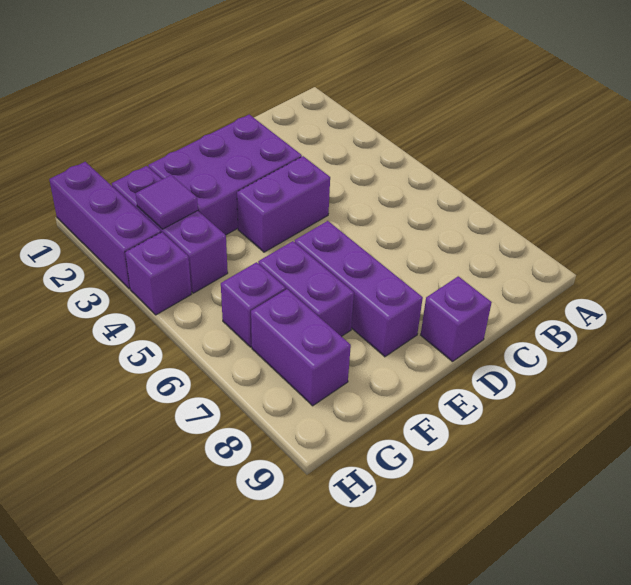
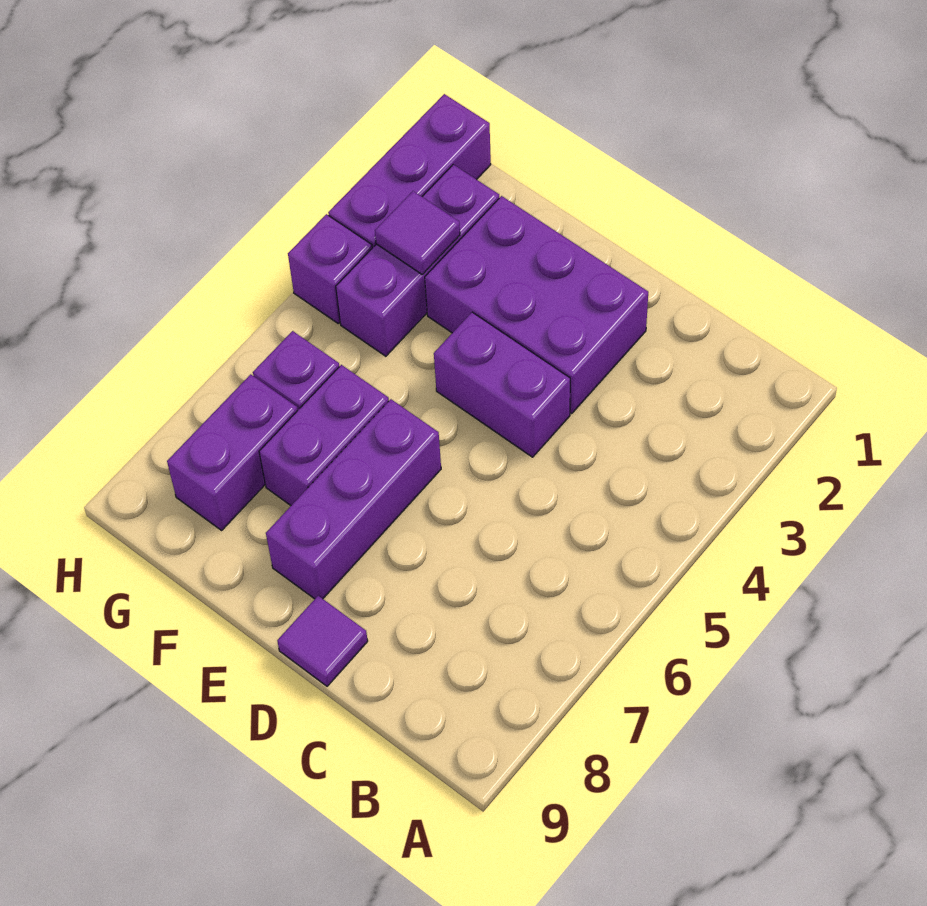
purple 1x1 brick [421,276,492,362] -> purple 1x1 tile [277,596,368,686]

